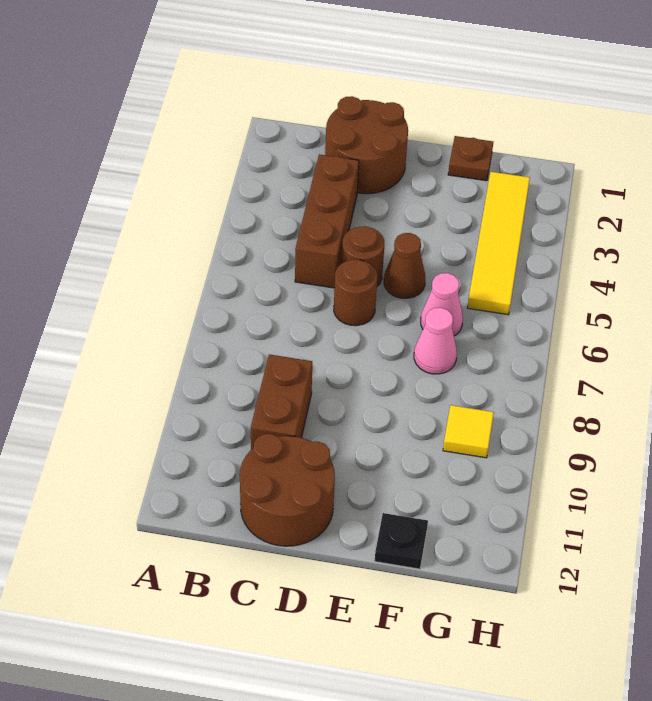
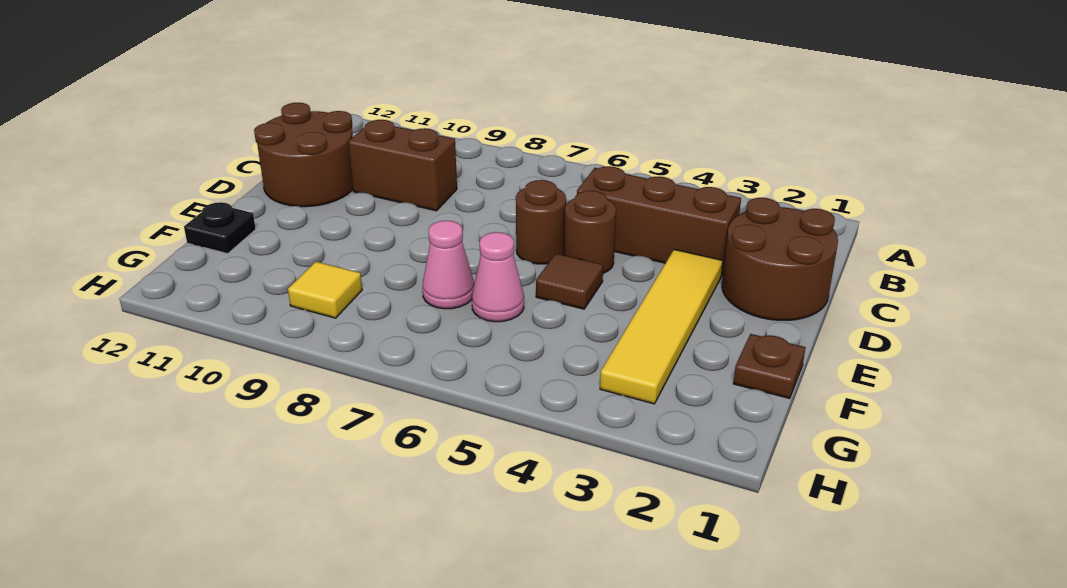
brown 1x1 cone [384,233,425,298] -> brown 1x1 tile [536,254,603,309]
yellow 1x4 tile [467,172,530,315] -> yellow 1x4 tile turned to [600,249,723,404]

